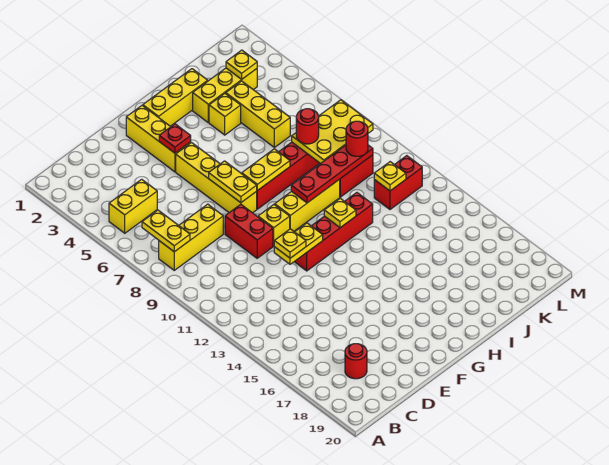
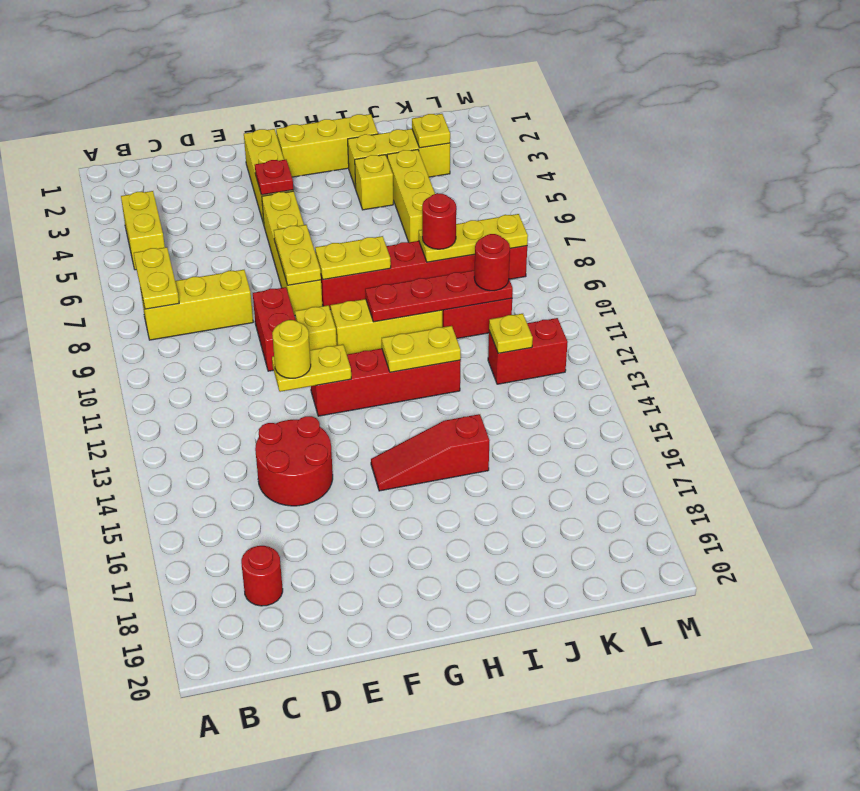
yellow 1x2 brick [109,179,157,233] -> yellow 1x2 brick turned to [121,191,165,270]
none -> red 2x2 round brick [255,416,333,506]
yellow 1x1 plate [274,229,306,258] -> yellow 1x1 round brick [272,320,311,378]
none -> red 1x3 slope [371,414,490,491]
yellow 1x1 plate [324,198,356,228] -> yellow 1x2 plate [382,326,461,372]
yellow 2x3 plate [292,100,373,164] -> yellow 1x3 plate [419,214,528,262]

